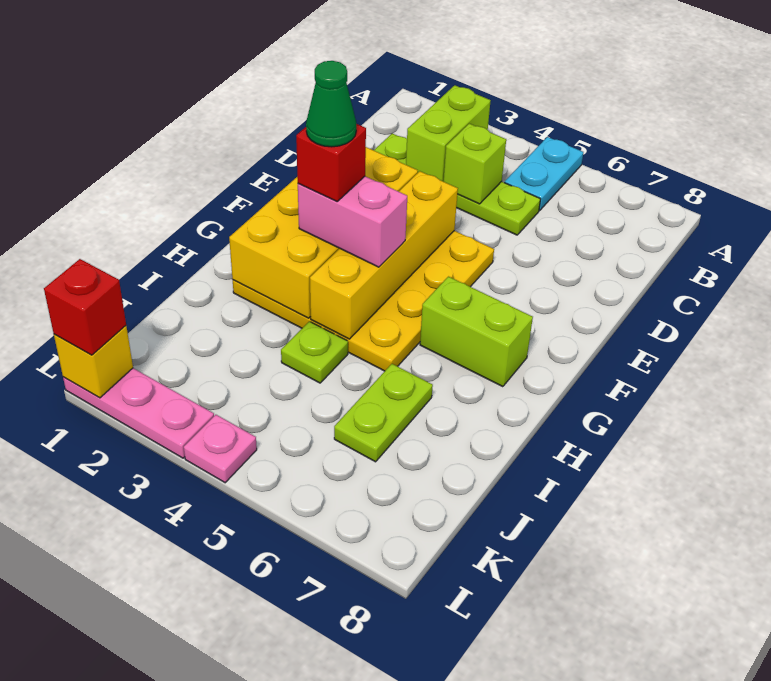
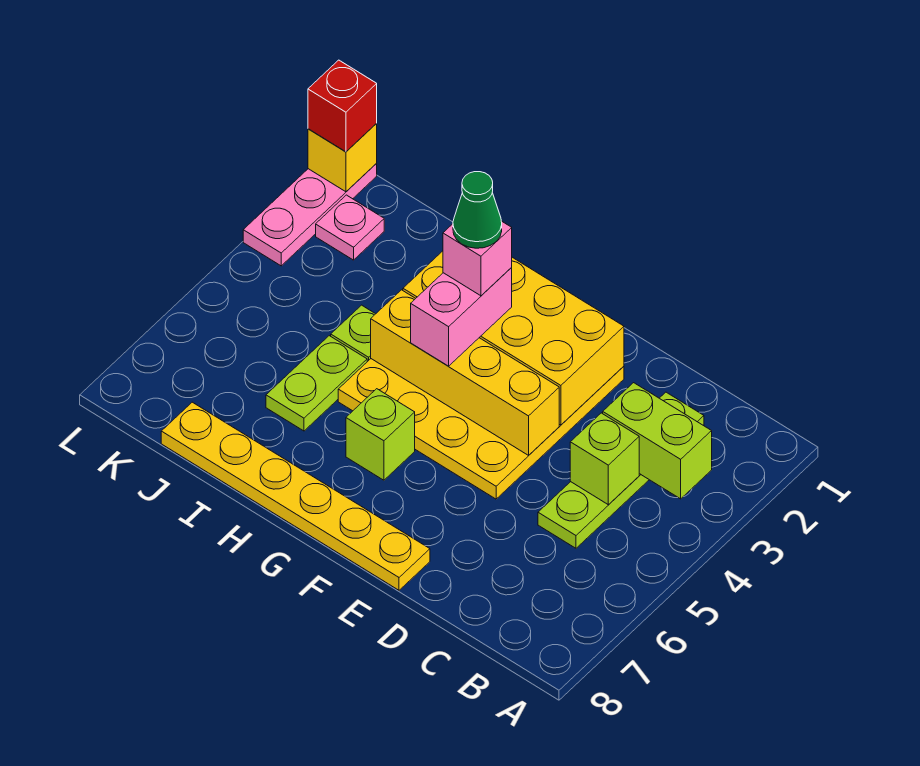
cyan 1x2 plate [504,137,583,211] -> none
none -> yellow 1x6 plate [161,402,430,590]
red 1x1 brick [296,124,366,201] -> pink 1x1 brick [443,221,512,296]
lime 1x2 brick [420,277,533,387] -> lime 1x1 brick [346,389,415,480]
lime 1x2 plate [334,364,433,462] -> lime 1x2 plate turned to [266,336,367,431]
pink 1x1 plate [184,415,257,483] -> pink 1x1 plate moved to [316,195,384,260]

